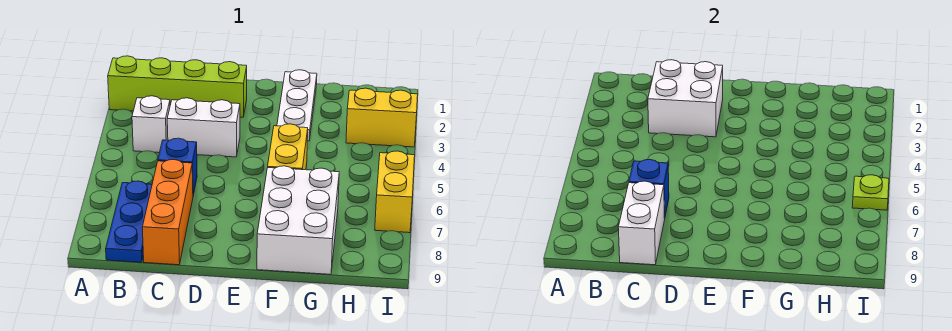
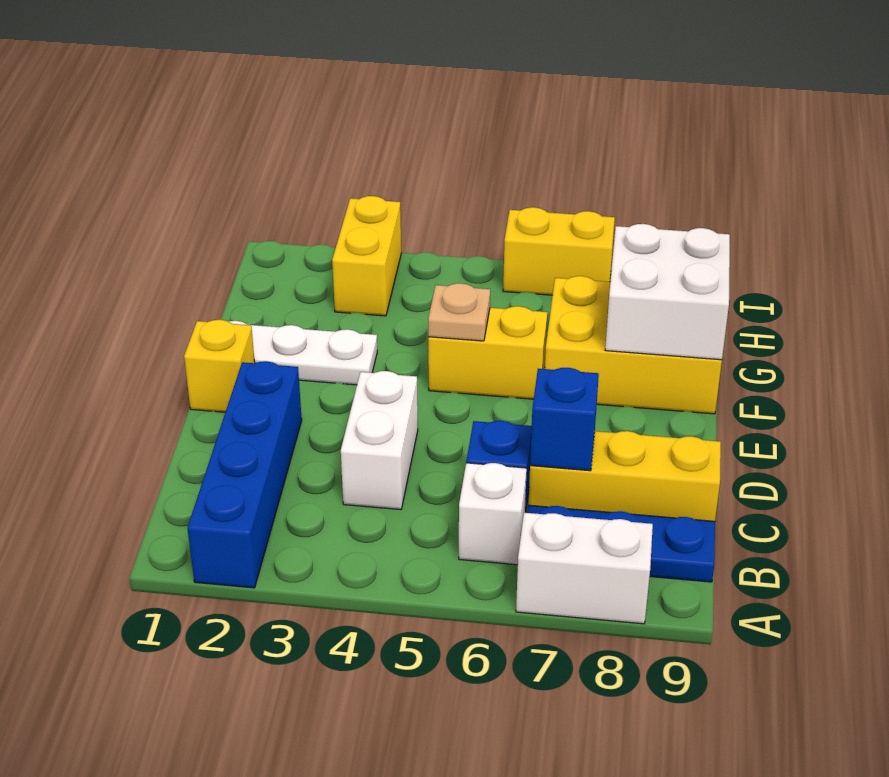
lime 1x4 brick [108,56,247,117] -> blue 1x4 brick [187,361,302,588]
white 1x1 brick [132,96,170,153] -> white 1x1 brick moved to [459,463,527,565]
white 2x2 brick [648,60,723,137] -> white 2x2 brick moved to [605,224,730,360]
orange 1x3 brick [142,160,193,265] -> yellow 1x3 brick [528,431,721,521]
white 1x2 brick [618,181,665,265] -> white 1x2 brick moved to [516,513,653,624]
none -> yellow 1x1 brick [184,320,255,412]
none -> tan 1x1 plate [428,283,490,341]
white 2x3 brick [257,166,339,274] -> yellow 2x3 brick [545,276,722,414]
lime 1x1 plate [852,175,889,210] -> none

